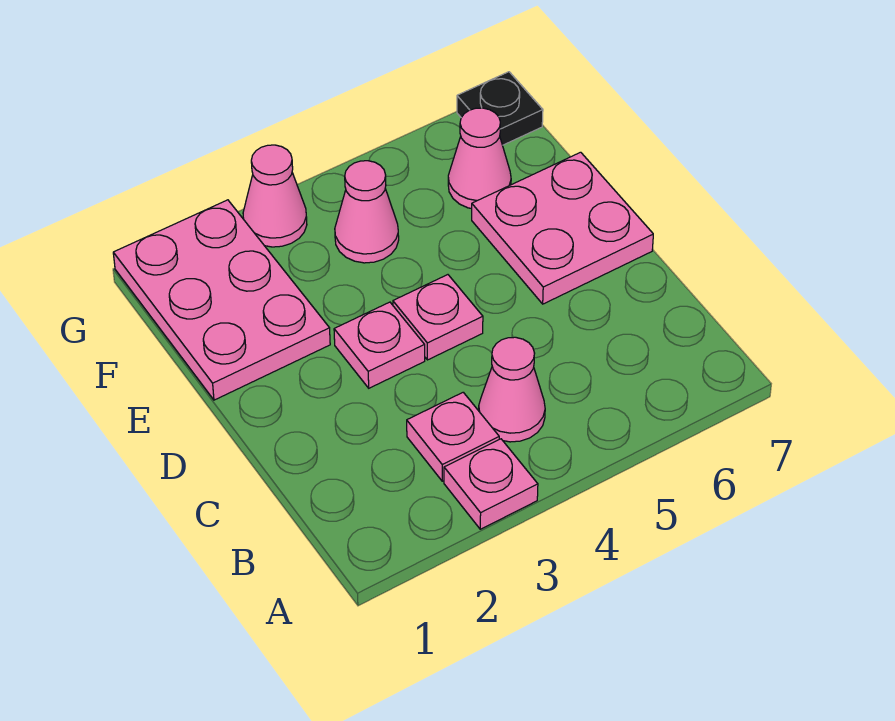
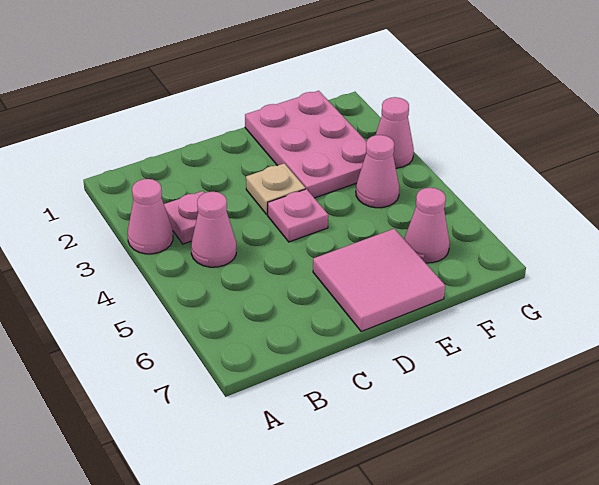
pink 1x1 plate [444,439,538,529] -> pink 1x1 cone [128,179,173,254]
pink 1x1 plate [334,302,425,388] -> tan 1x1 plate [246,163,305,215]
pink 2x2 plate [472,152,653,304] -> pink 2x2 tile [313,229,445,332]
pink 2x3 plate [113,200,330,400] -> pink 2x3 plate turned to [245,91,367,198]
black 1x1 plate [457,72,543,145] -> none

